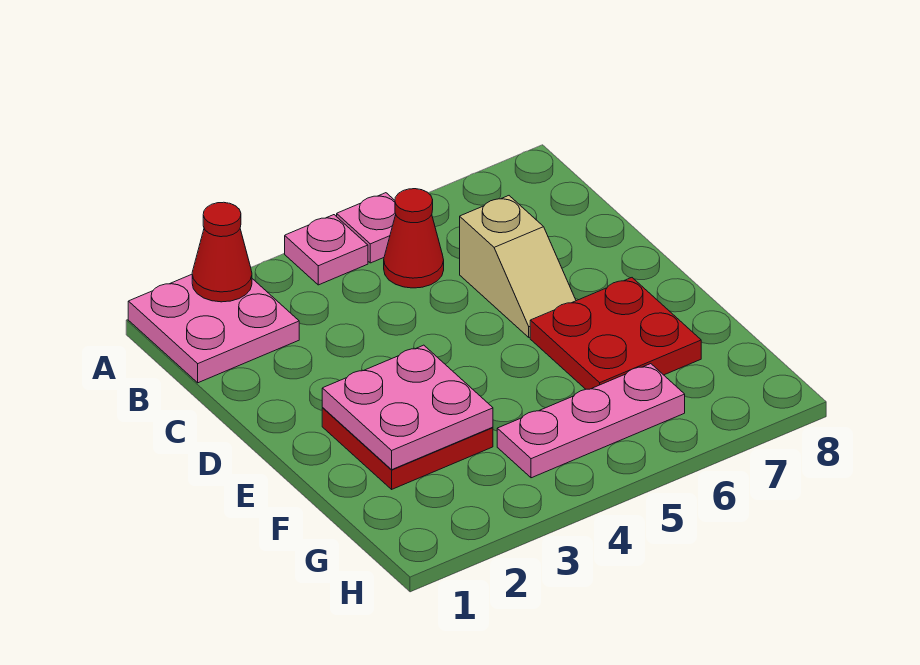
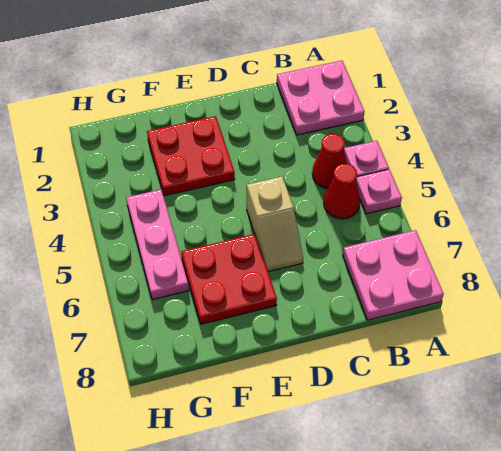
red 1x1 cone [192,202,252,302] -> red 1x1 cone moved to [312,134,347,189]
tan 1x2 slope [460,196,576,337] -> tan 1x2 slope turned to [247,177,303,272]
pink 2x2 plate [322,345,493,469] -> pink 2x2 plate moved to [343,230,444,320]

